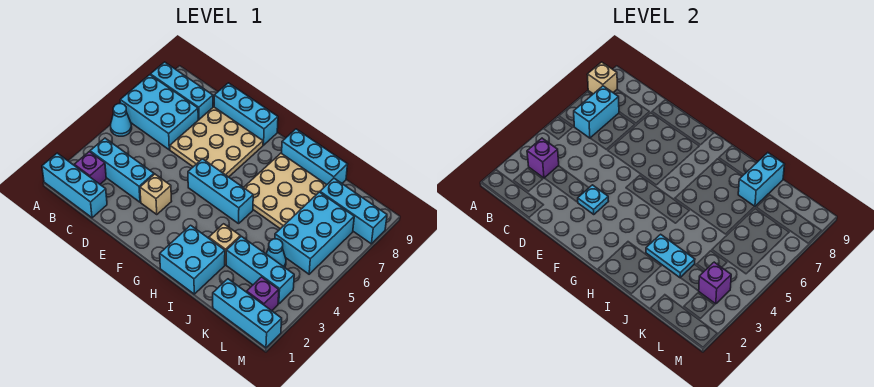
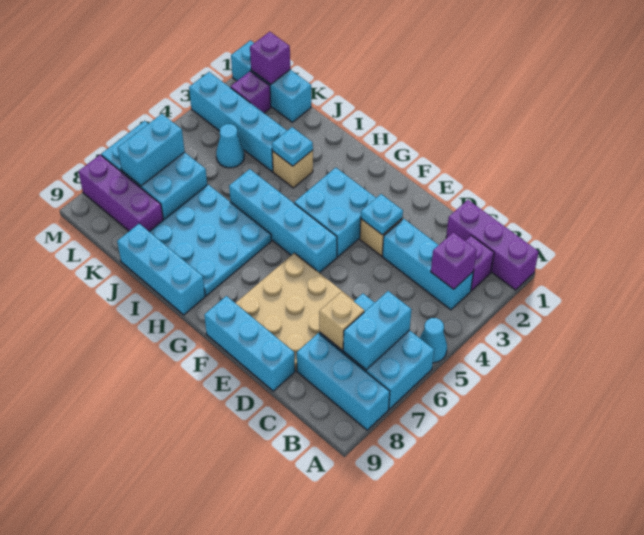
cyan 1x3 brick [42,153,107,218] -> purple 1x3 brick [446,200,539,290]
tan 1x1 brick [587,62,617,94] -> tan 1x1 brick moved to [319,292,364,350]
cyan 1x3 brick [188,159,253,224] -> cyan 1x4 brick [229,169,337,273]
cyan 2x2 brick [160,225,225,294] -> cyan 2x2 brick moved to [294,168,376,257]
tan 3x3 plate [243,153,327,229] -> cyan 3x3 plate [149,185,271,296]
cyan 1x2 plate [646,234,695,278] -> cyan 1x1 plate [272,127,313,166]
cyan 1x3 brick [226,236,294,304] -> cyan 1x4 brick [189,72,287,172]
cyan 1x2 brick [738,153,785,206] -> cyan 1x2 brick moved to [118,114,185,186]
cyan 2x3 brick [275,192,354,274] -> cyan 2x3 brick turned to [101,121,207,220]
cyan 1x3 brick [320,178,387,244] -> purple 1x3 brick [79,155,163,231]
purple 1x1 brick [699,262,731,304] -> purple 1x1 brick moved to [250,32,290,84]

